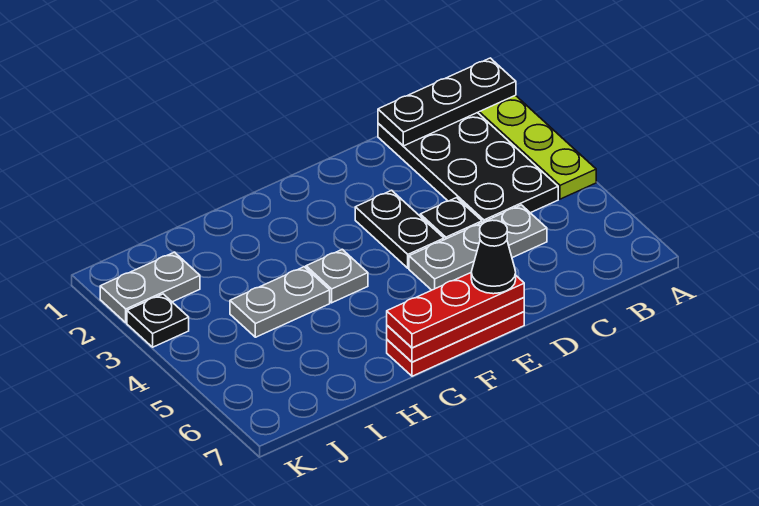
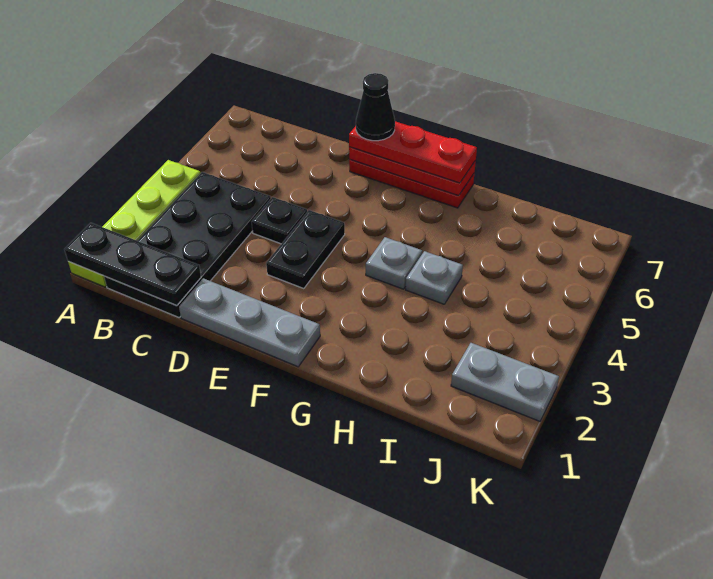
grey 1x3 plate [409,205,547,290] -> grey 1x3 plate moved to [179,278,320,367]
grey 1x2 plate [230,267,330,337] -> grey 1x1 plate [406,251,463,304]
black 1x1 plate [127,294,189,347] -> none

